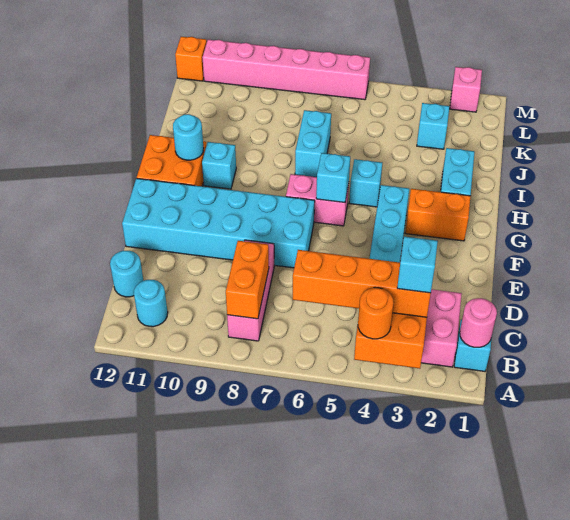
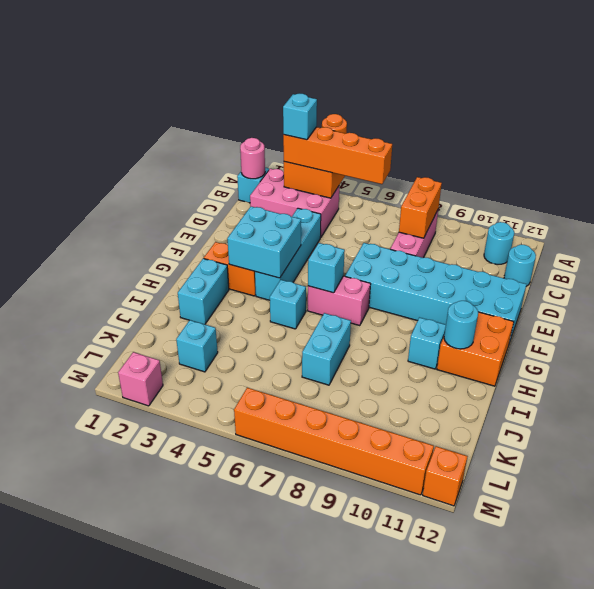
none -> cyan 2x2 brick [227,207,301,278]
pink 1x6 brick [203,40,370,100] -> orange 1x6 brick [234,388,434,495]

